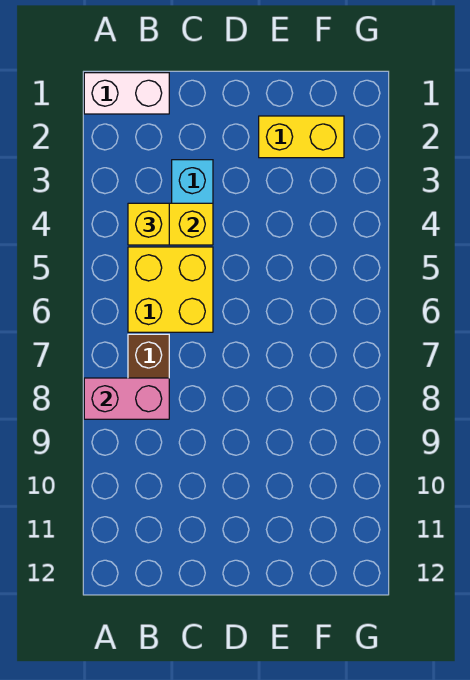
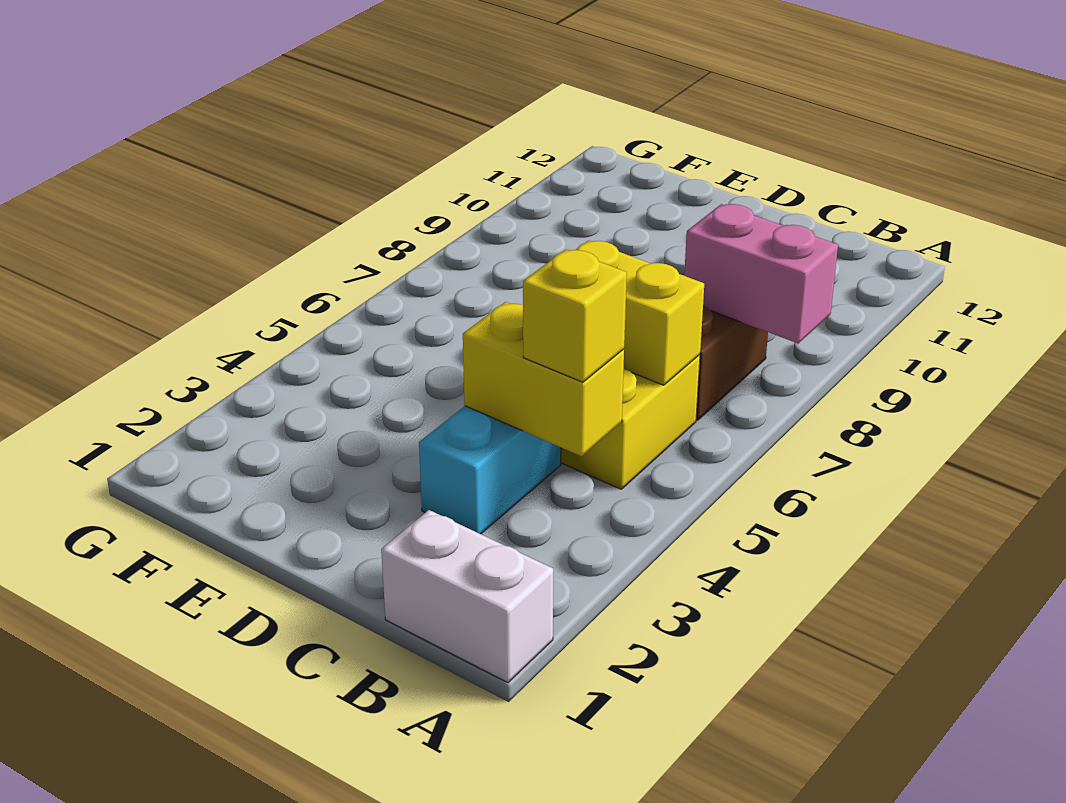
yellow 1x2 brick [259,116,344,158] -> yellow 1x2 brick moved to [576,241,704,385]

